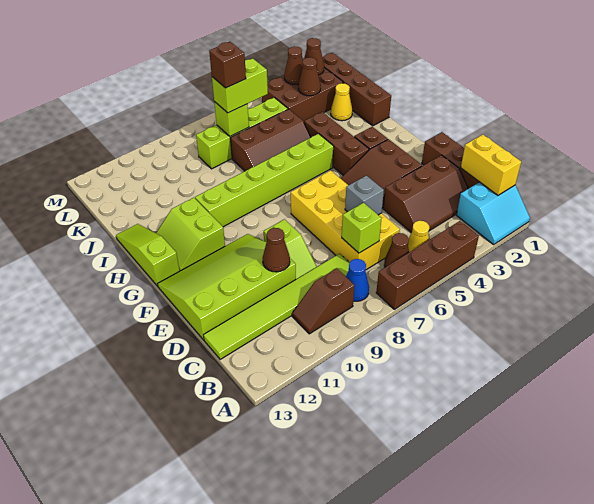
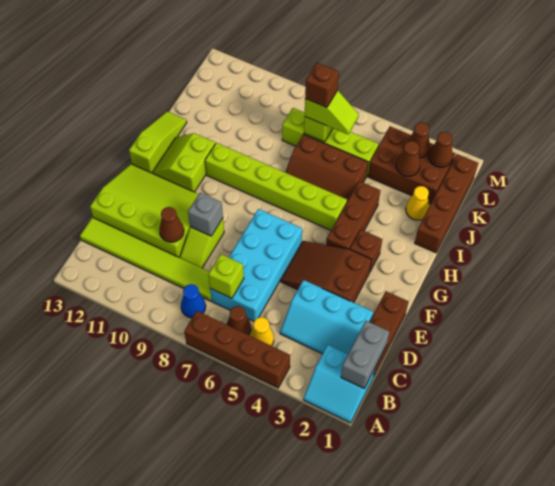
yellow 1x2 brick [461,135,521,195] -> grey 1x2 brick [341,321,389,389]
brown 1x2 slope [292,268,355,334] -> none
brown 2x3 slope [383,155,468,233] -> cyan 2x3 slope [280,280,373,354]
yellow 2x4 brick [291,170,400,270] -> cyan 2x4 brick [210,209,302,321]
grey 1x1 brick [345,175,384,215] -> grey 1x1 brick moved to [188,193,223,236]
lime 1x2 brick [212,58,268,113] -> lime 1x2 slope [305,90,359,134]

